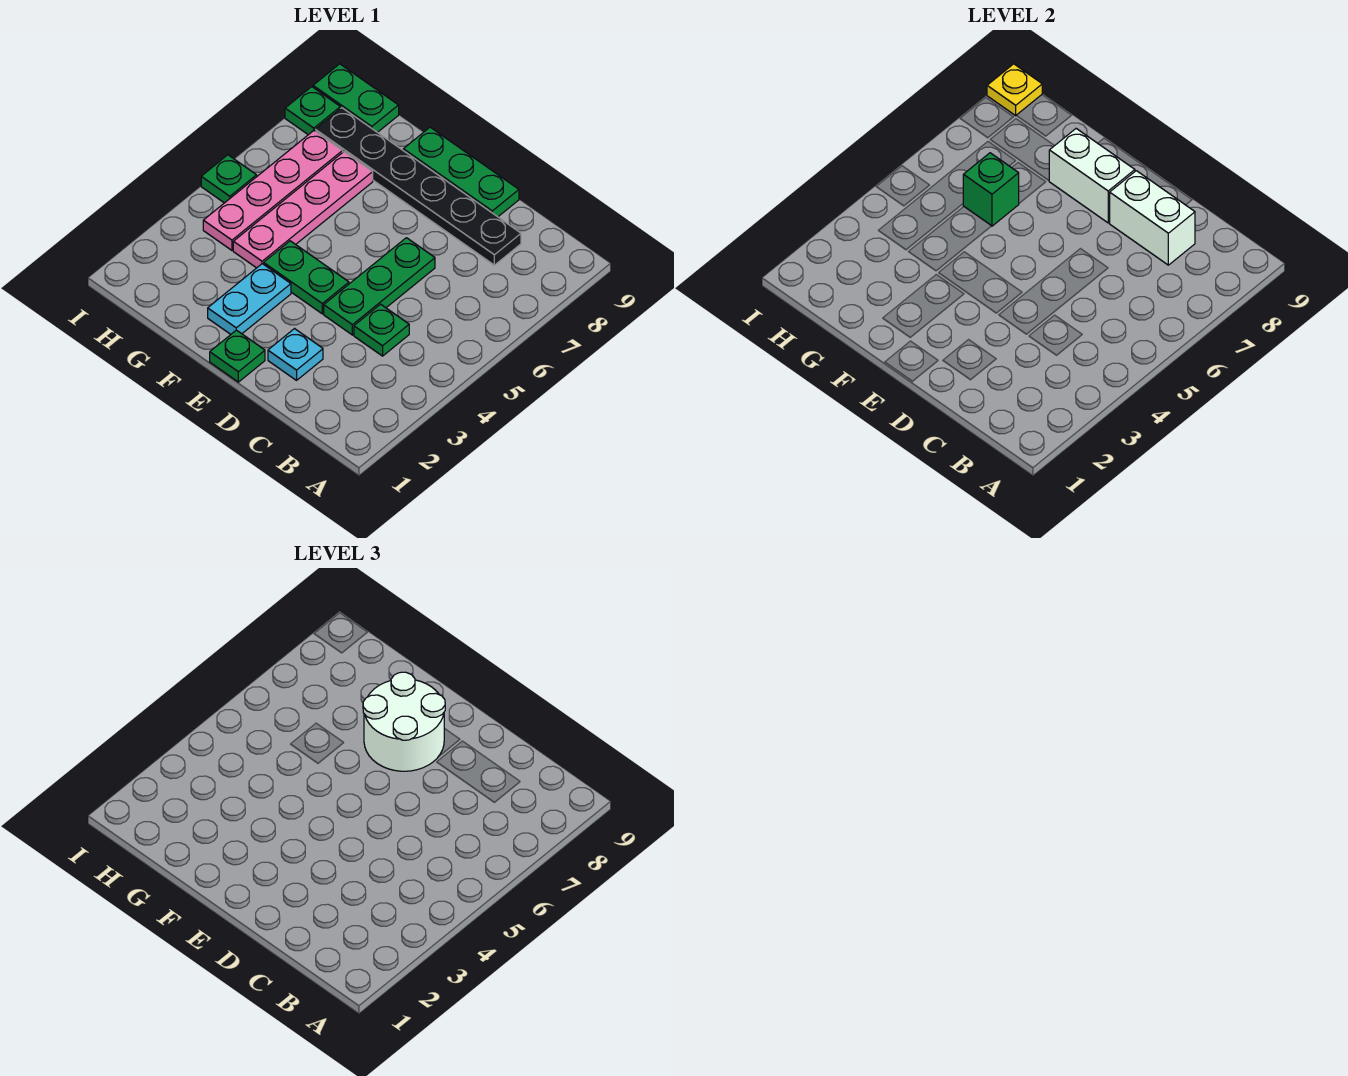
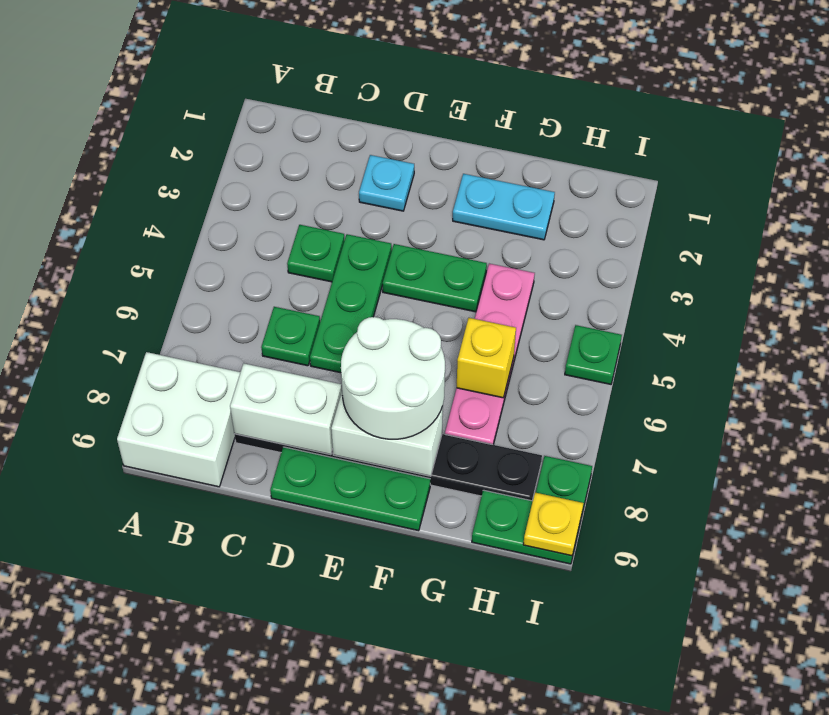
none -> white 2x2 brick [117,352,240,487]
green 1x1 plate [210,330,265,382] -> green 1x1 plate moved to [261,307,320,366]
cyan 1x2 plate [208,264,291,334] -> cyan 1x2 plate turned to [453,174,555,240]
green 1x1 brick [963,153,1019,226] -> yellow 1x1 brick [457,318,516,398]
pink 1x4 plate [203,131,343,250] -> none

